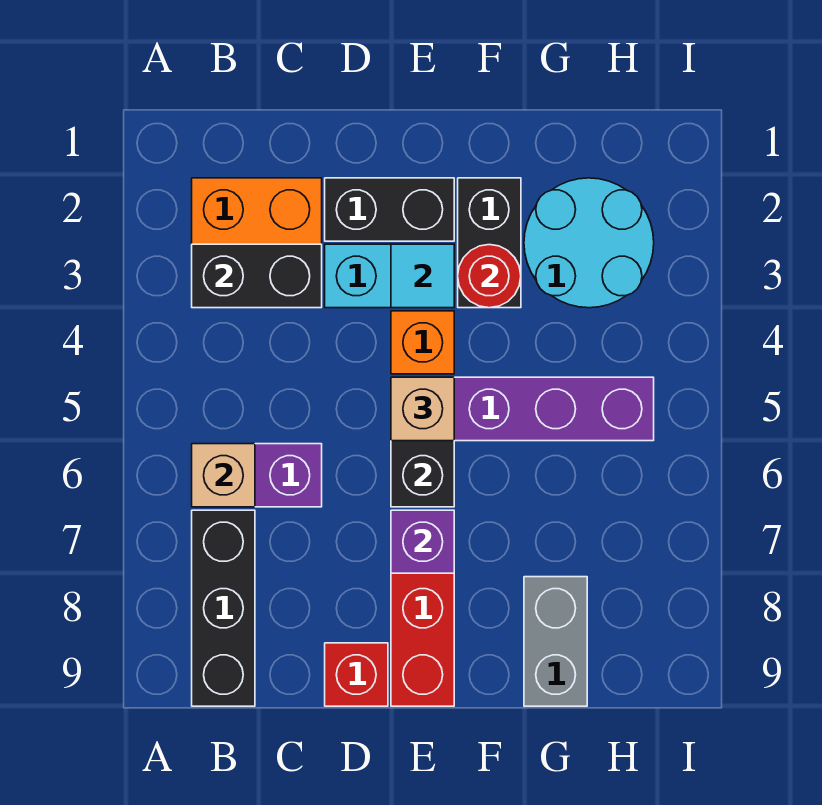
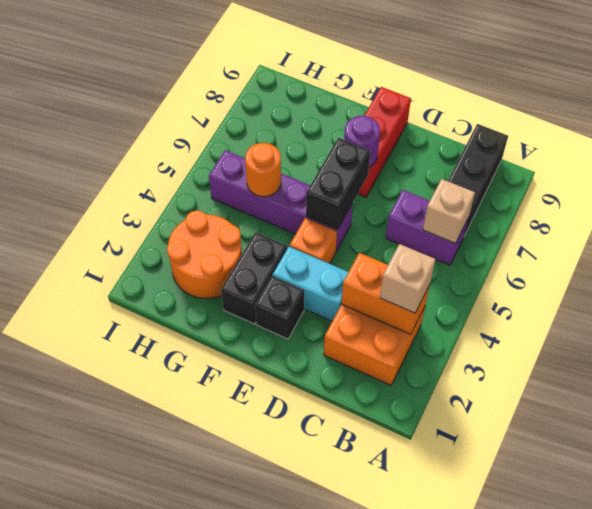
black 1x2 brick [192,244,322,308] -> orange 1x2 brick [342,253,430,334]
black 1x2 brick [325,178,454,241] -> black 1x1 brick [255,276,304,339]
red 1x1 brick [325,643,388,706] -> none
cyan 1x1 tile [391,244,454,308] -> none
tan 1x1 brick [391,377,454,441] -> tan 1x1 brick moved to [380,244,436,313]
purple 1x1 brick [391,510,454,573] -> purple 1x1 round brick [344,116,380,167]
red 1x1 round brick [458,245,521,308] -> none
cyan 2x2 round brick [524,178,654,308] -> orange 2x2 round brick [167,210,242,299]
none -> orange 1x1 round brick [245,143,281,196]
grey 1x2 brick [524,577,587,706] -> none

